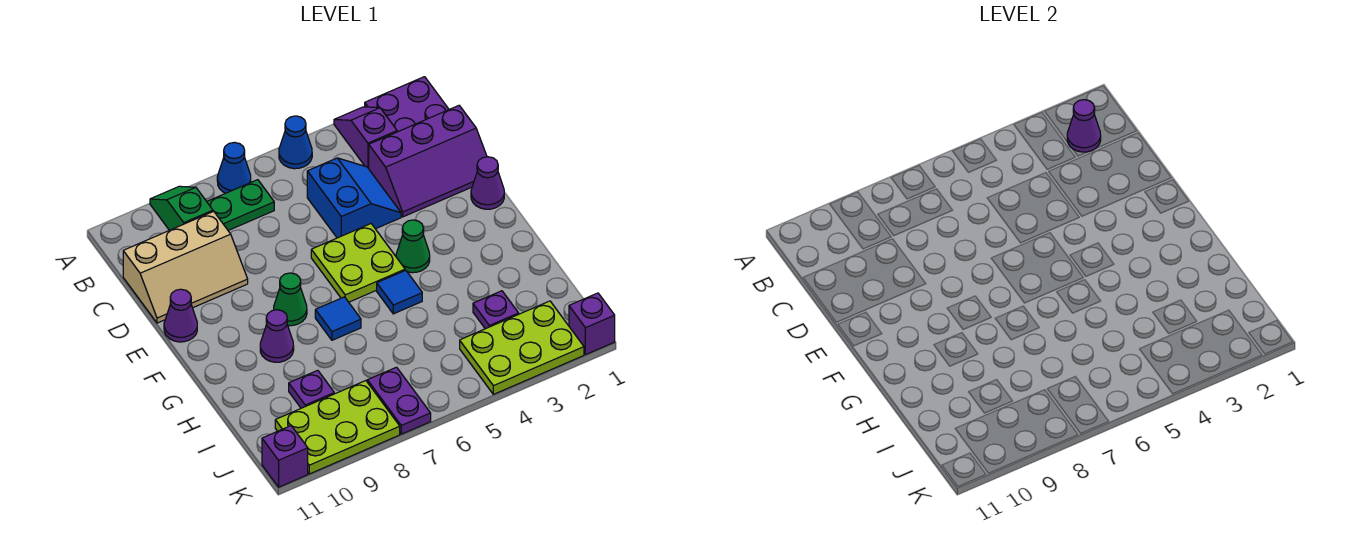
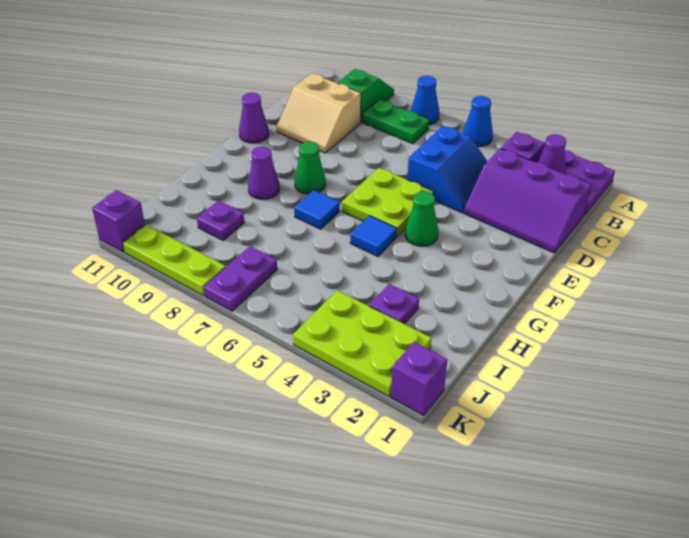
tan 2x3 slope [123,211,248,323] -> tan 2x2 slope [277,74,361,153]
purple 1x1 cone [471,157,504,209] -> none
lime 2x3 plate [275,381,400,474] -> lime 1x3 plate [123,224,225,296]

